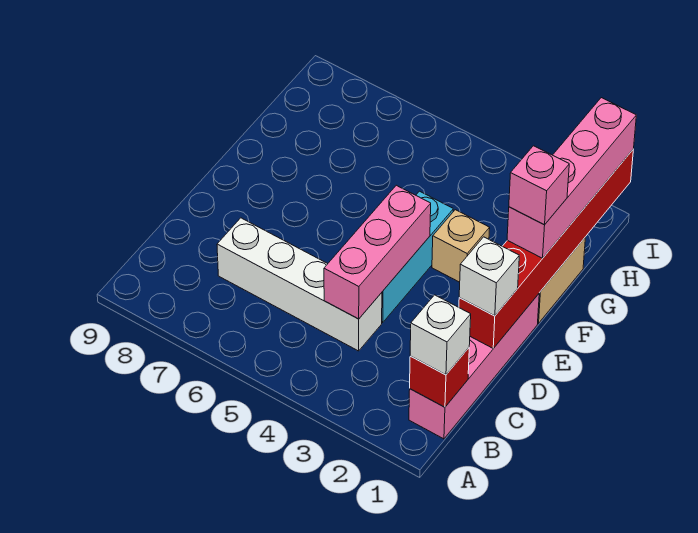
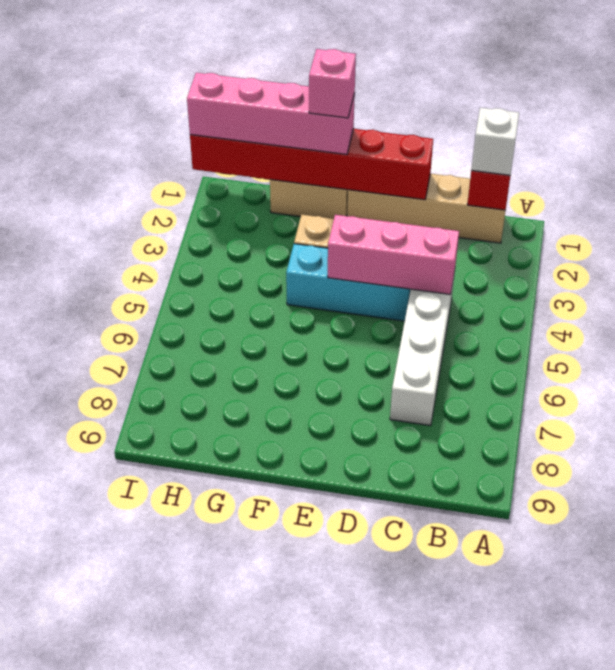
pink 1x4 brick [409,294,539,439] -> tan 1x4 brick [347,174,506,243]
white 1x1 brick [459,237,519,316] -> none

